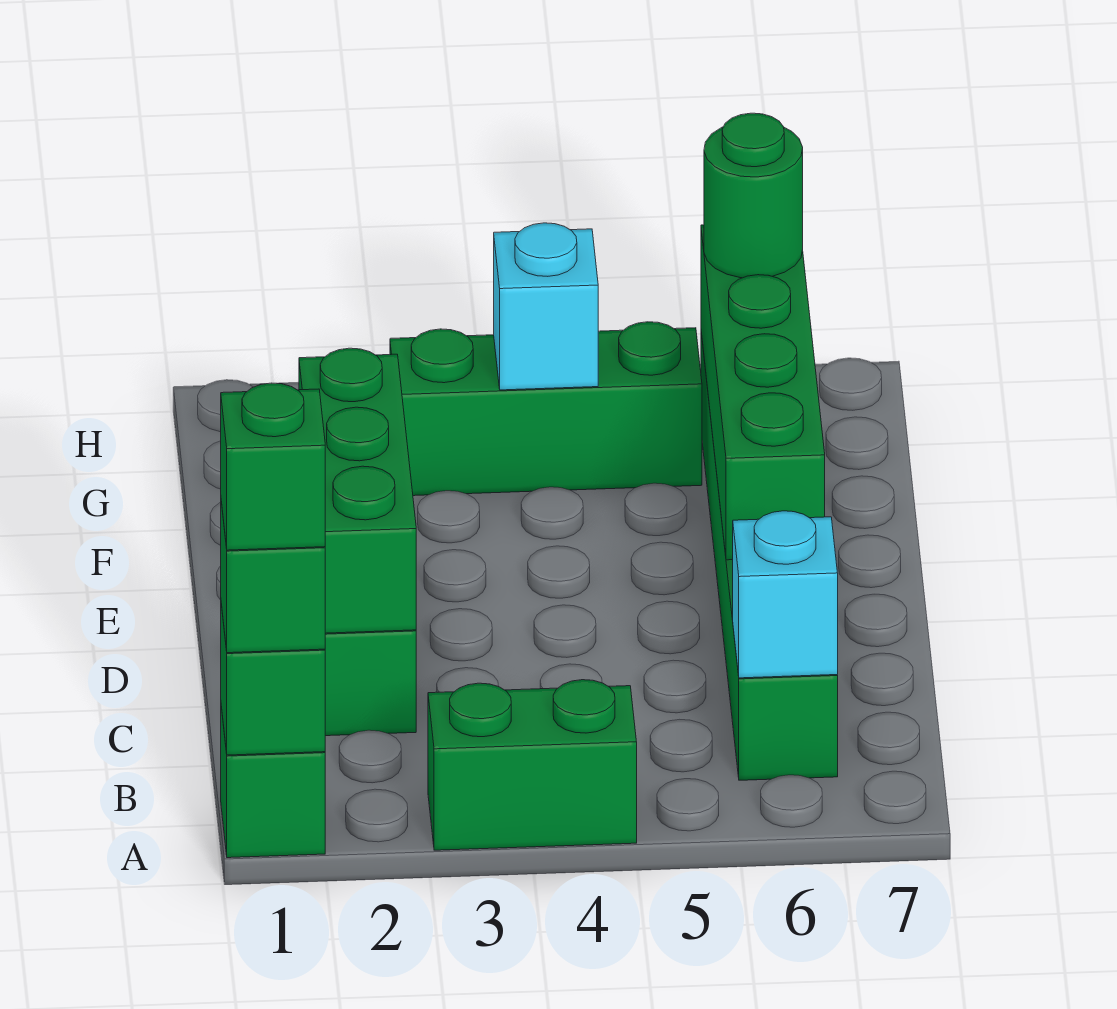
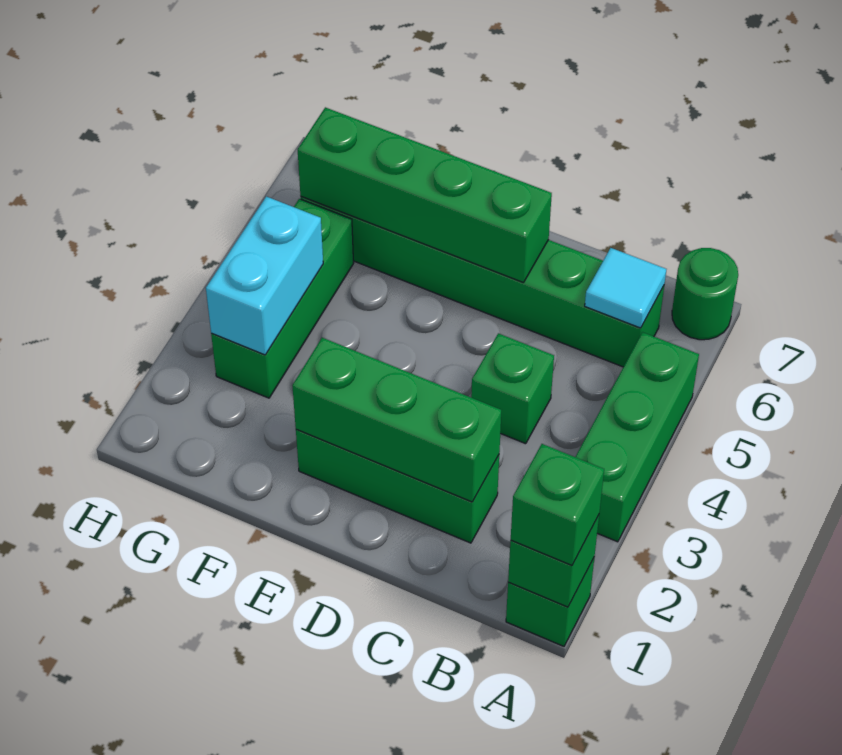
green 1x1 brick [221,383,325,550] -> green 1x1 brick moved to [471,333,554,444]
green 1x2 brick [428,680,637,850] -> green 1x3 brick [576,332,699,542]
cyan 1x1 brick [733,511,838,678] -> cyan 1x1 tile [585,248,666,328]
cyan 1x1 brick [494,223,598,390] -> cyan 1x2 brick [206,196,323,355]
green 1x1 round brick [704,113,803,278] -> green 1x1 round brick moved to [672,248,738,340]

